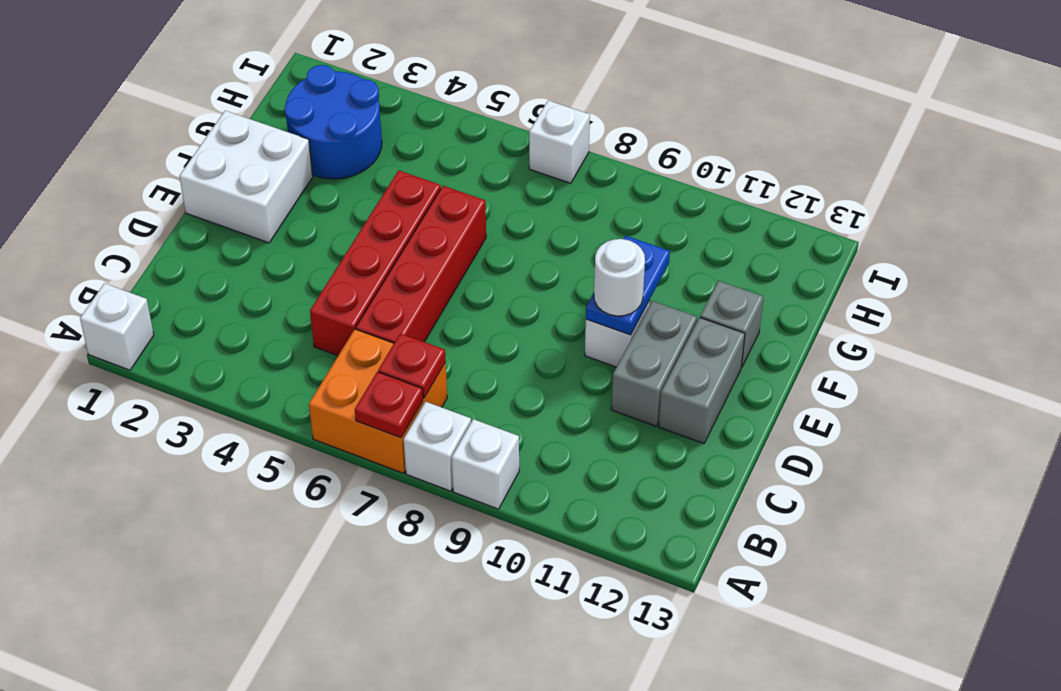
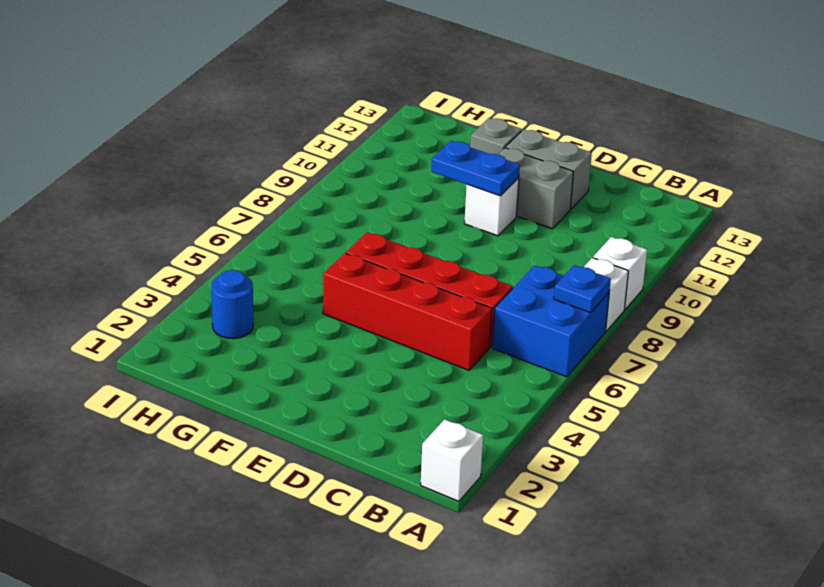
orange 2x2 brick [309,329,447,473] -> blue 2x2 brick [492,265,609,377]
red 1x1 plate [355,372,423,438] -> blue 1x1 plate [554,265,611,313]
red 1x1 plate [378,333,446,398] -> none
white 2x2 brick [179,111,313,243] -> none
white 1x1 round brick [594,239,645,316] -> none
blue 2x2 round brick [285,65,382,179] -> blue 1x1 round brick [211,270,253,339]
white 1x1 brick [529,100,590,183] -> none

